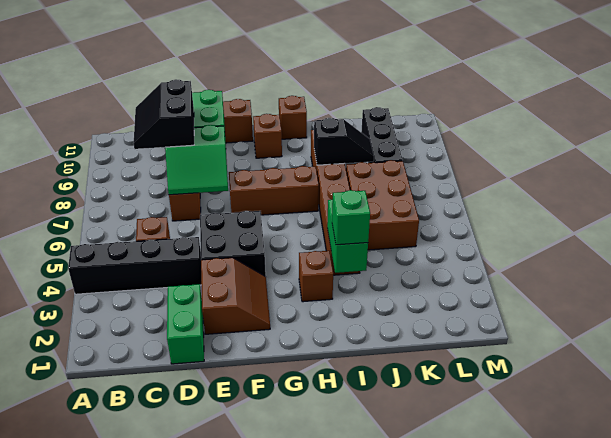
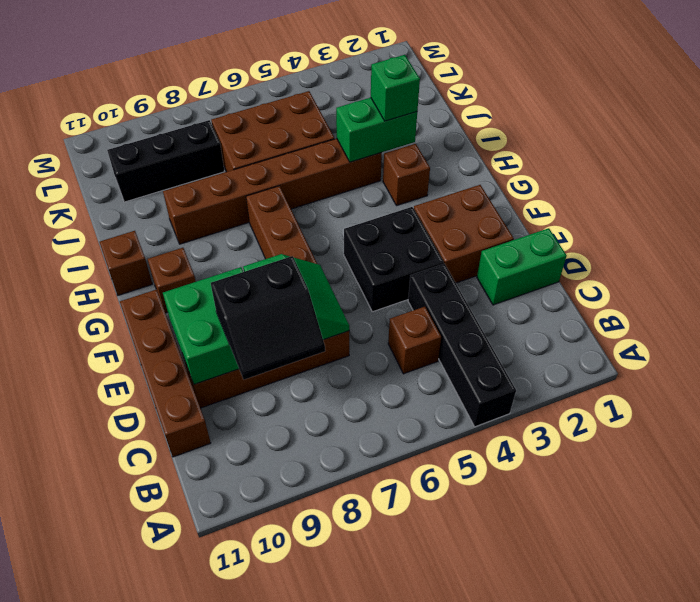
brown 2x2 slope [201,258,270,334] -> brown 2x2 brick [414,185,514,283]
black 1x2 slope [314,118,374,165] -> none

